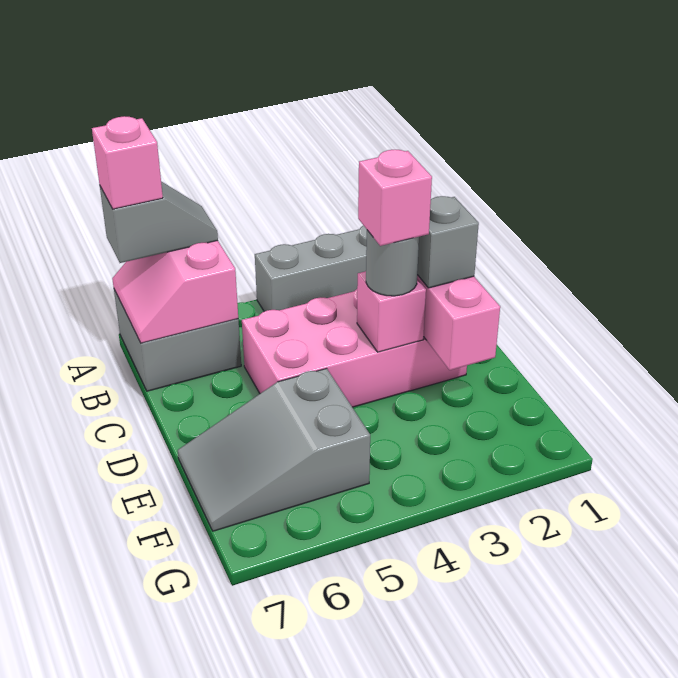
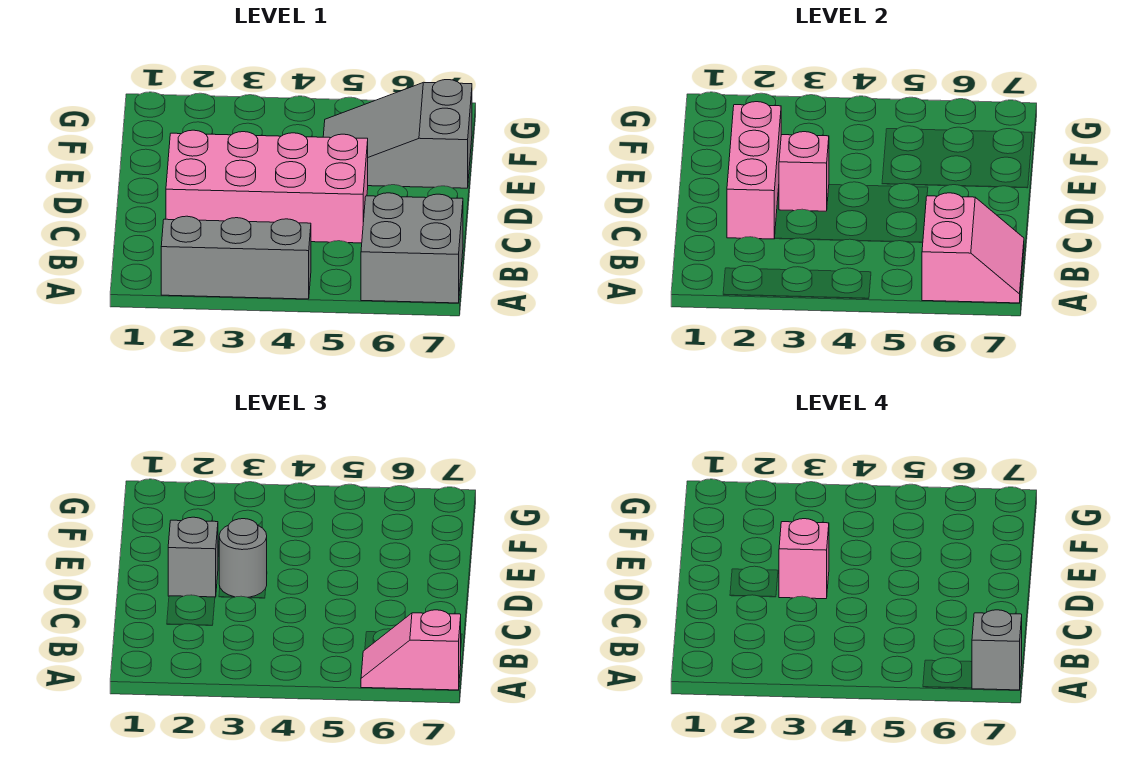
grey 1x2 slope [100,181,218,263] -> pink 1x2 slope [361,610,461,690]
pink 1x1 brick [92,116,163,209] -> grey 1x1 brick [972,610,1022,690]
grey 2x3 slope [178,368,370,531] -> grey 2x3 slope turned to [323,80,472,188]

